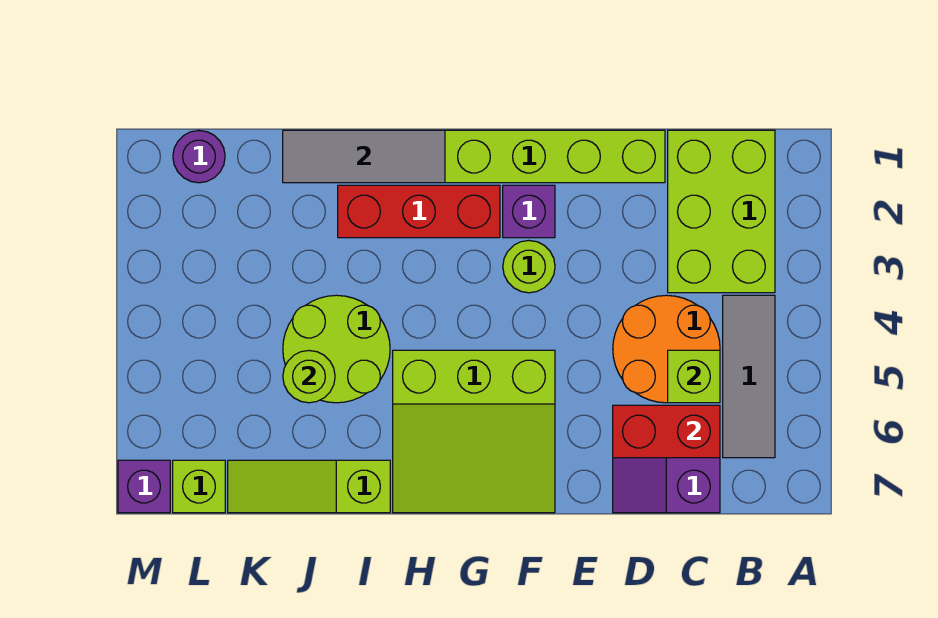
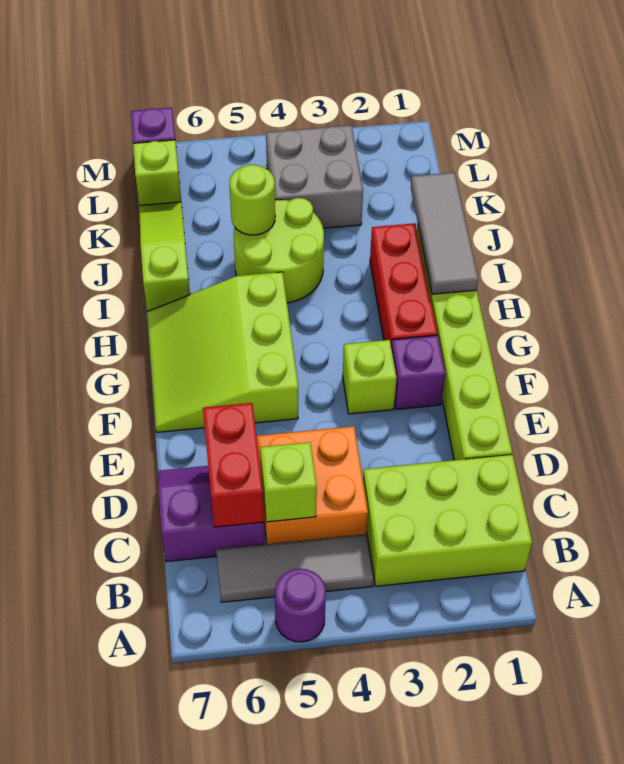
orange 2x2 round brick [613,295,720,403] -> orange 2x2 brick [256,426,368,544]
lime 1x1 round brick [503,241,555,293] -> lime 1x1 brick [343,340,397,414]
none -> grey 2x2 brick [266,125,363,228]
purple 1x1 round brick [173,131,225,183] -> purple 1x1 round brick moved to [275,569,326,642]

